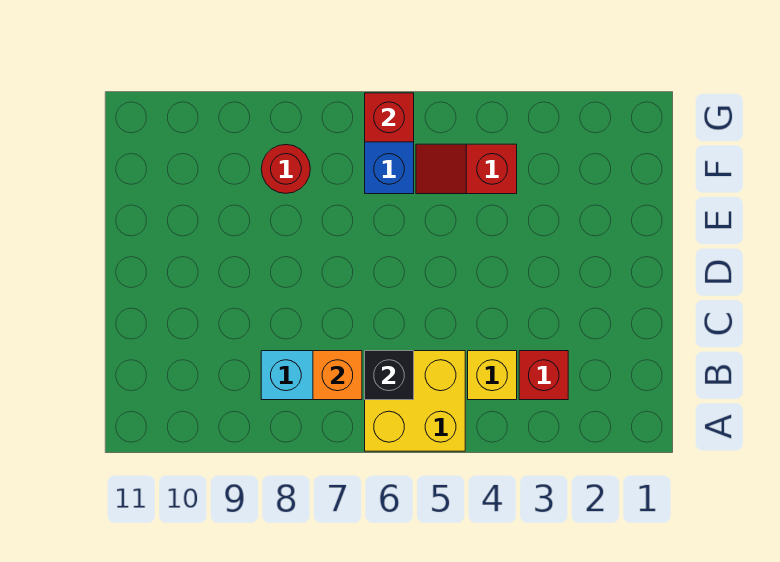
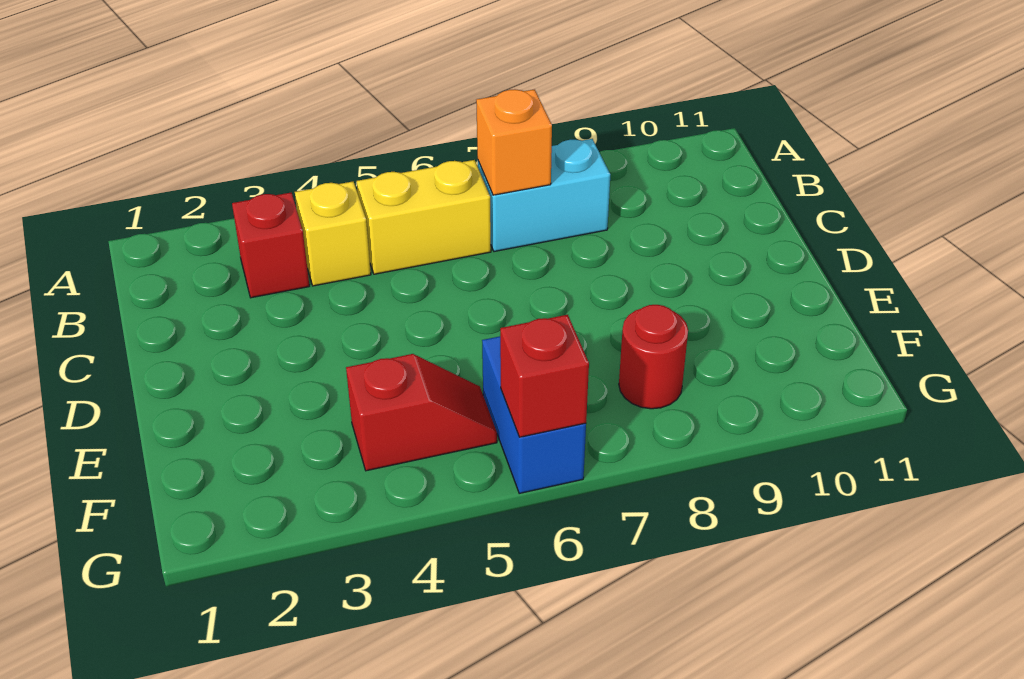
yellow 2x2 brick [365,351,465,451] -> yellow 1x2 brick [357,160,491,274]
black 1x1 brick [365,351,414,400] -> none

